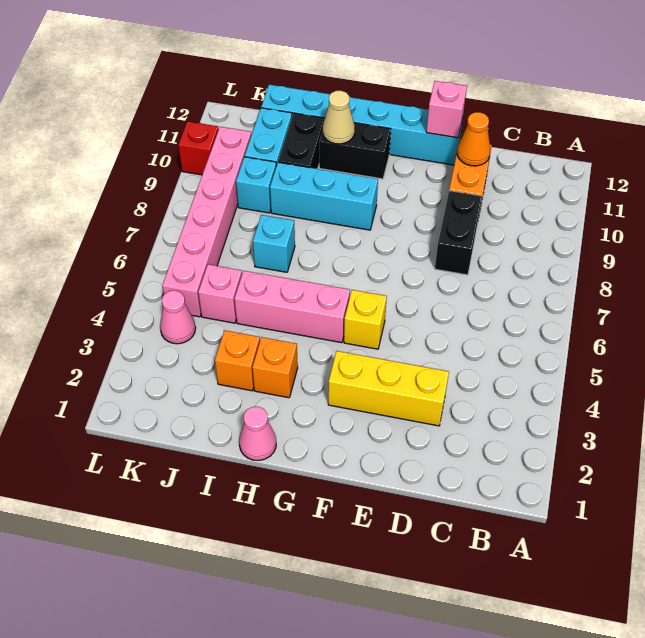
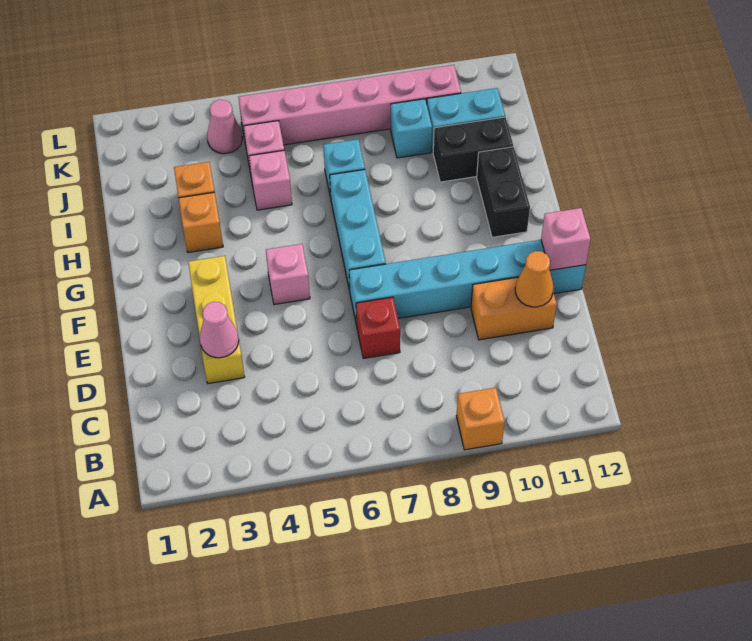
none -> orange 1x1 brick [456,388,505,450]
black 1x2 brick [435,191,482,275] -> none
cyan 1x6 brick [261,85,463,165] -> cyan 1x6 brick turned to [349,240,586,325]
yellow 1x1 brick [344,290,387,349] -> pink 1x1 brick [266,244,310,305]
pink 1x3 brick [235,271,350,343] -> pink 1x1 brick [249,150,292,210]
cyan 1x3 brick [270,162,378,230] -> cyan 1x3 brick moved to [330,170,386,291]
pink 1x1 cone [239,407,276,460] -> pink 1x1 cone moved to [200,302,239,358]
tan 1x1 cone [323,91,355,144] -> none
red 1x1 brick [178,121,219,175] -> red 1x1 brick moved to [356,297,400,358]

